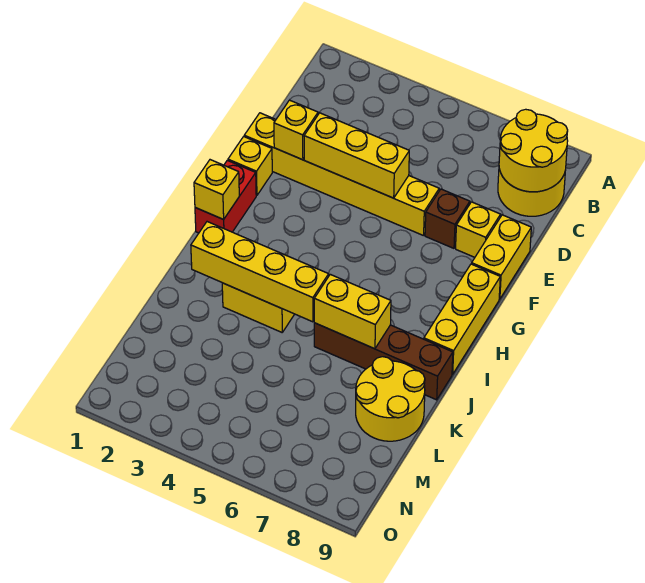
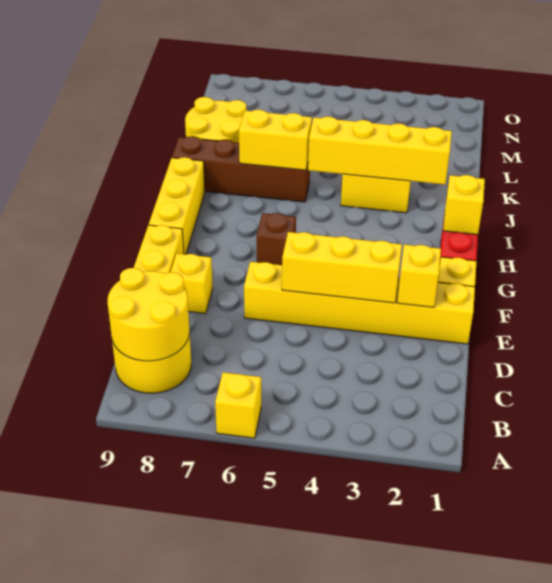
none -> yellow 1x1 brick [215,372,261,438]
brown 1x1 brick [425,189,470,248] -> brown 1x1 brick moved to [257,213,296,265]

